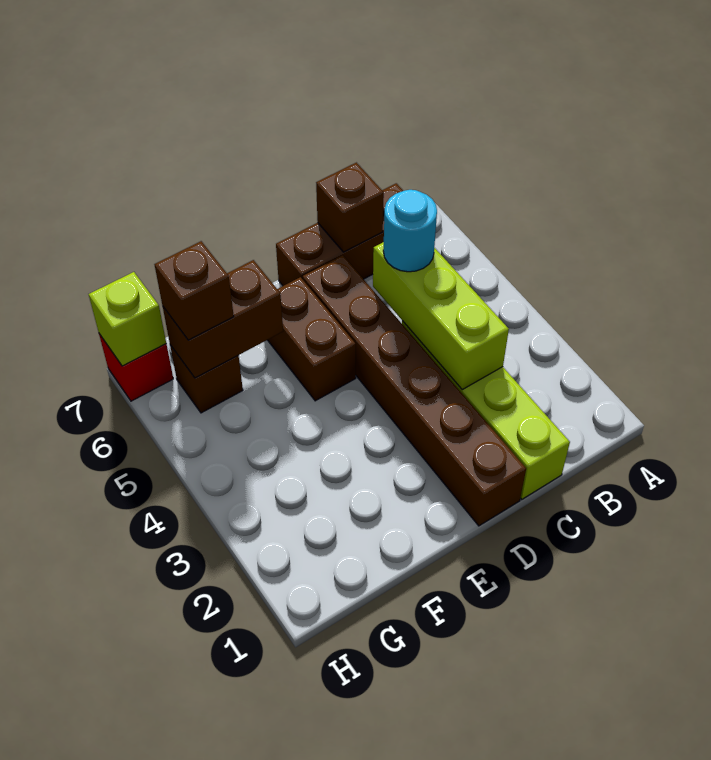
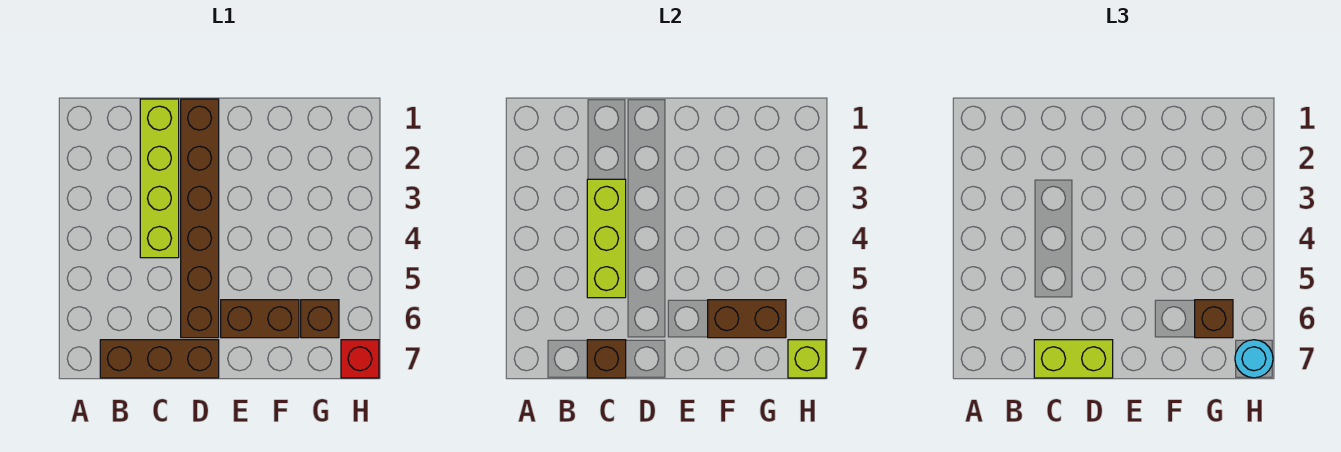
cyan 1x1 round brick [383,190,437,272] -> cyan 1x1 round brick moved to [1235,340,1273,378]
none -> lime 1x2 brick [1034,340,1113,378]
brown 1x2 brick [268,277,356,401] -> brown 1x2 brick turned to [221,300,299,338]

